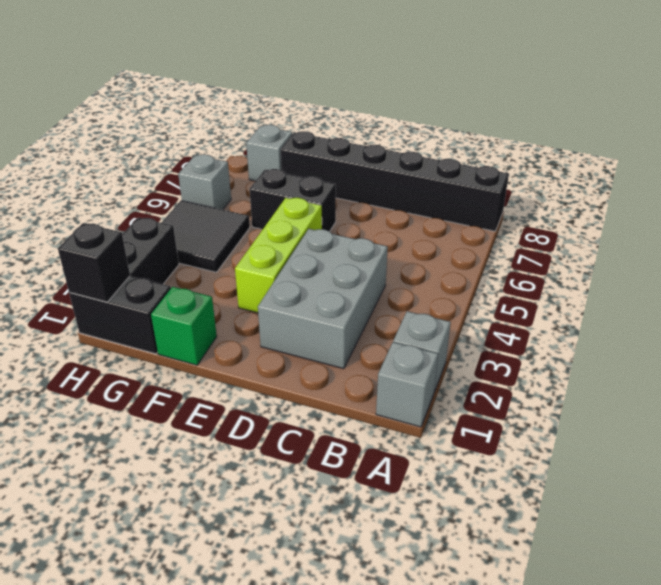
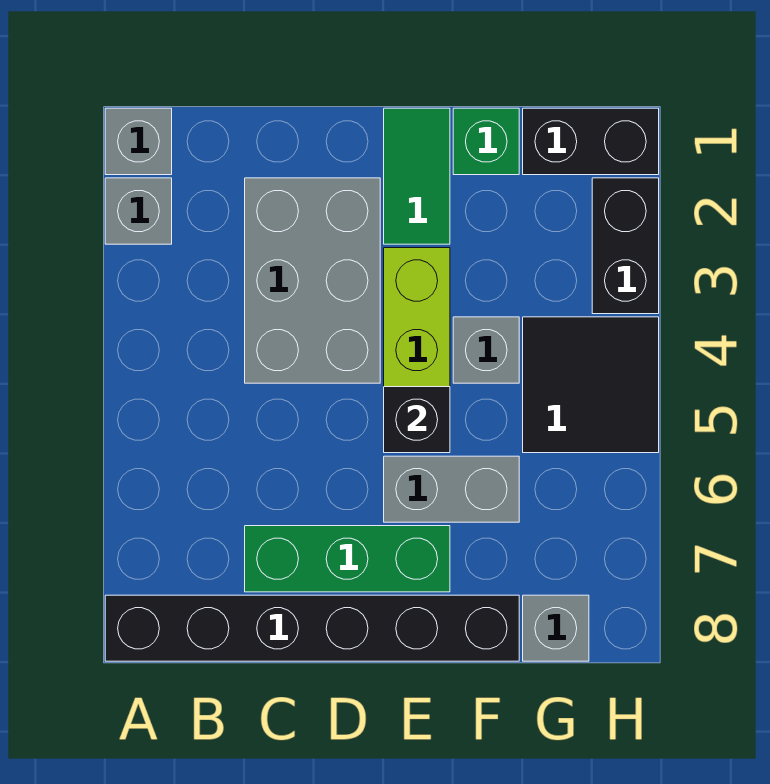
none -> green 1x3 brick [245,526,450,592]
none -> green 1x2 tile [384,108,450,244]
black 1x2 brick [250,169,336,232] -> grey 1x2 brick [384,456,519,522]
black 1x1 brick [58,223,130,302] -> black 1x1 brick moved to [384,387,450,453]
grey 1x1 brick [178,154,231,210] -> grey 1x1 brick moved to [453,317,519,383]

